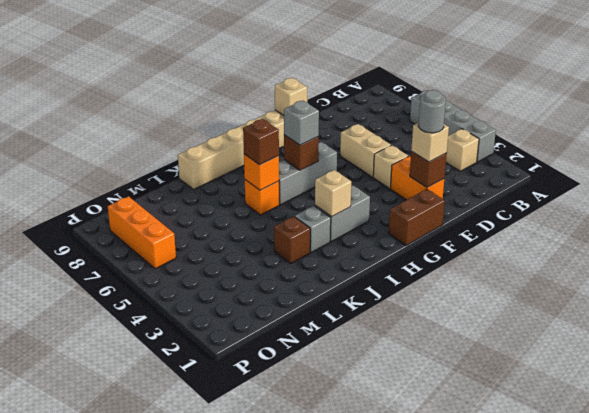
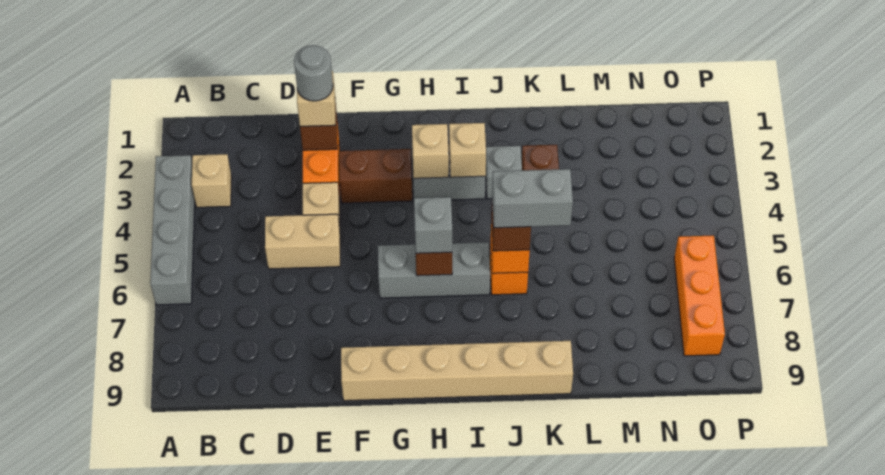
tan 1x2 brick [340,124,391,177] -> tan 1x2 brick turned to [265,214,340,269]
brown 1x2 brick [389,189,445,245] -> brown 1x2 brick moved to [339,149,412,203]
tan 1x1 brick [275,78,307,115] -> tan 1x1 brick moved to [412,124,449,178]
none -> grey 1x2 brick [492,169,573,228]

